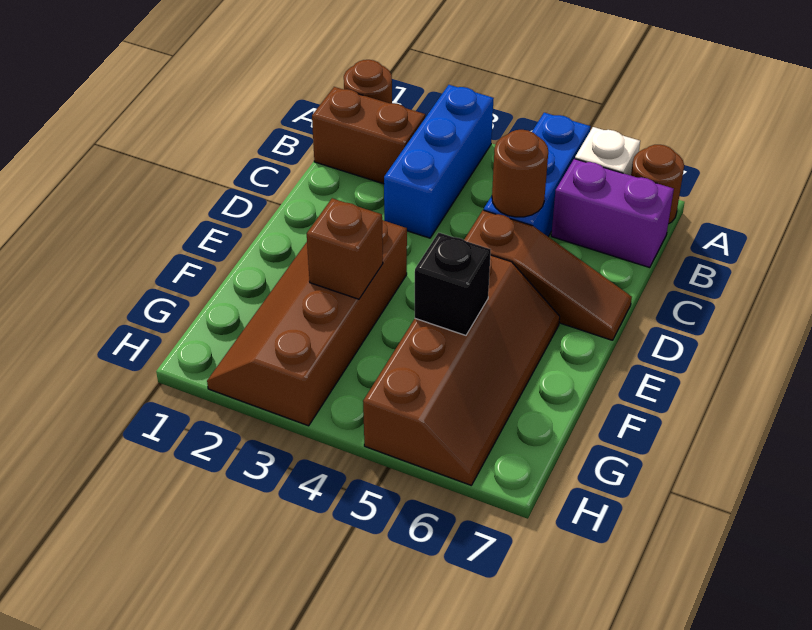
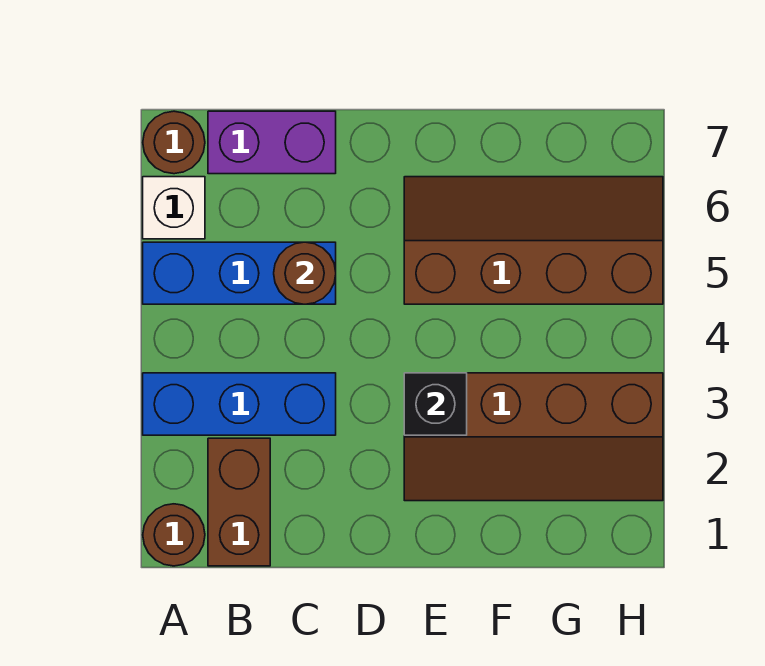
purple 1x2 brick [551,159,674,268] -> purple 1x2 brick turned to [208,111,336,174]
brown 1x3 slope [464,210,632,340] -> none
brown 1x1 brick [307,198,383,299] -> none
black 1x1 brick [415,233,491,335] -> black 1x1 brick moved to [404,373,467,435]

